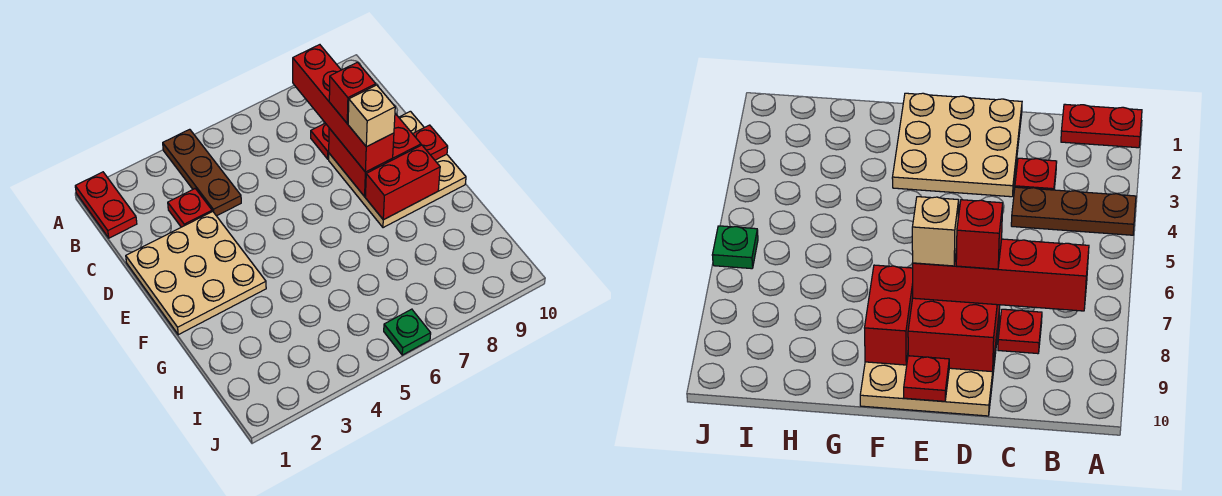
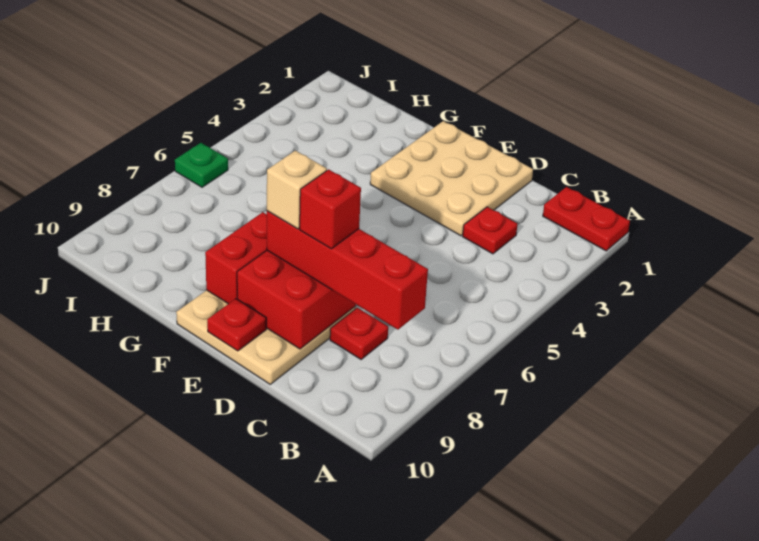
brown 1x3 plate [163,129,241,216] -> none

